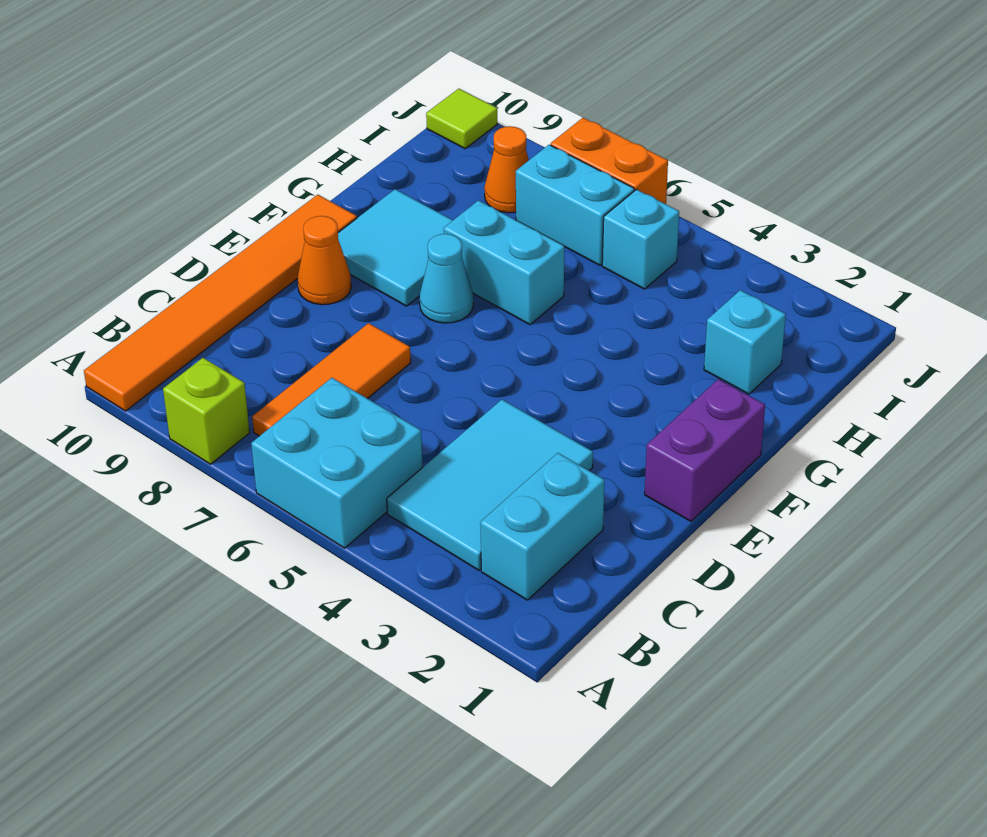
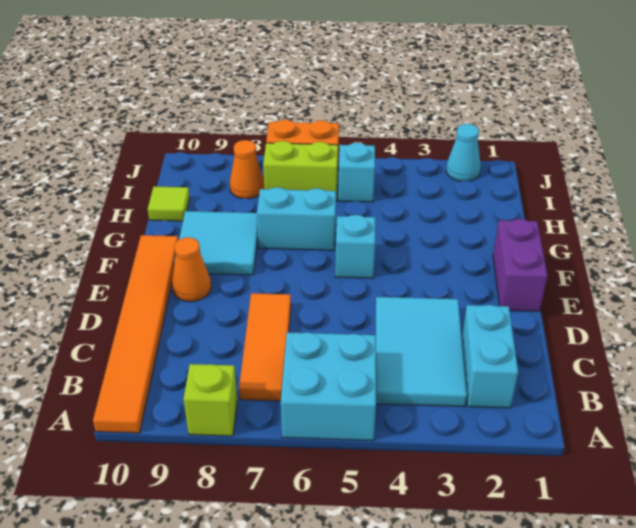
cyan 1x1 cone [419,234,473,323] -> cyan 1x1 cone moved to [446,124,481,181]
cyan 1x1 brick [704,290,786,394] -> cyan 1x1 brick moved to [335,215,375,278]
cyan 1x2 brick [516,145,634,265] -> lime 1x2 brick [263,141,338,201]
lime 1x1 tile [426,89,497,149] -> lime 1x1 tile moved to [148,187,190,221]

